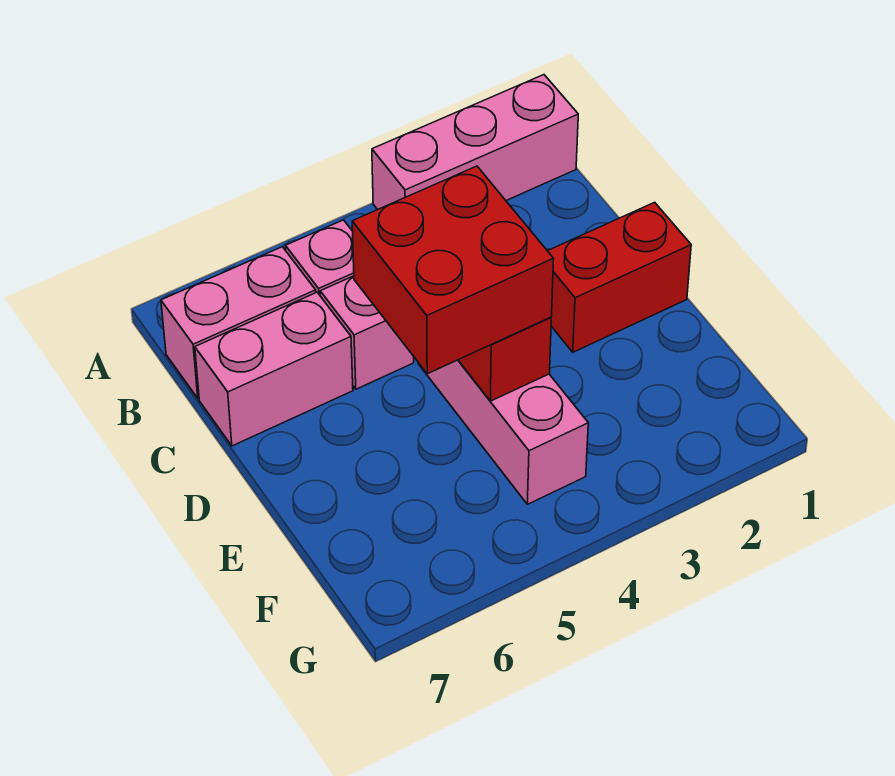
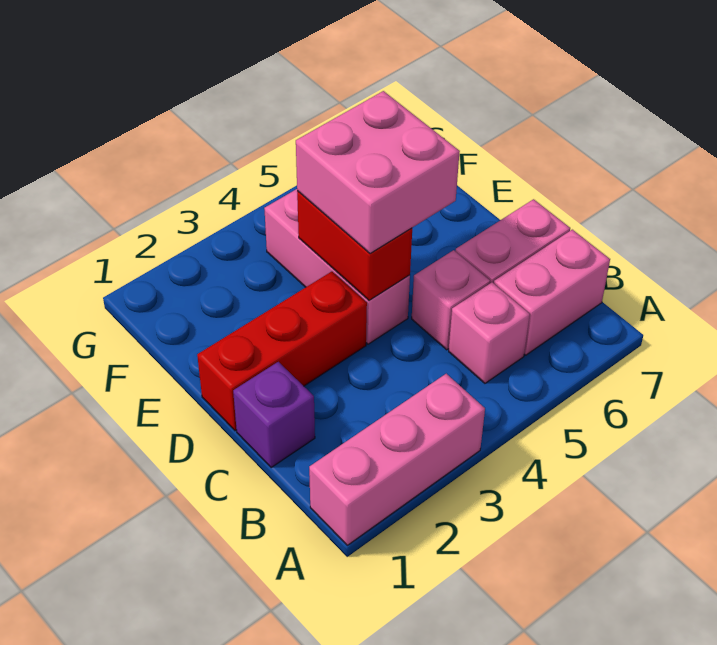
none -> purple 1x1 brick [233,362,315,468]
red 1x2 brick [548,202,691,352] -> red 1x3 brick [197,272,367,431]
red 2x2 brick [352,166,554,374] -> pink 2x2 brick [296,91,460,253]

